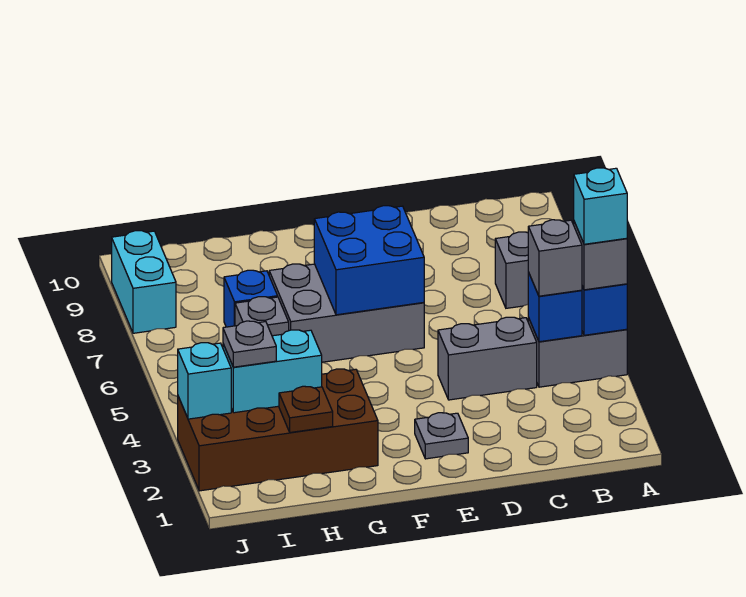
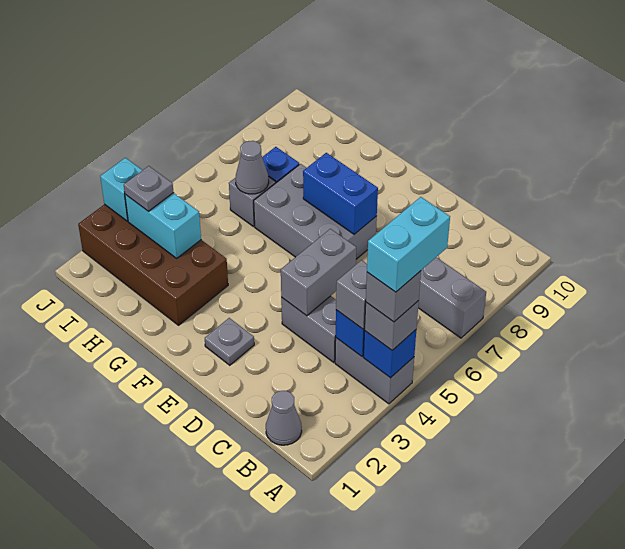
cyan 1x1 brick [574,168,627,244] -> grey 1x1 brick [366,271,421,322]
none -> grey 1x1 cone [266,391,302,445]
none -> grey 1x2 brick [281,229,356,316]
blue 2x2 brick [314,206,424,315] -> blue 1x2 brick [303,153,378,234]
brown 1x1 plate [279,386,333,432] -> none
none -> grey 1x1 cone [236,141,269,194]
cyan 1x2 brick [112,231,176,333] -> cyan 1x2 brick moved to [367,197,450,292]

